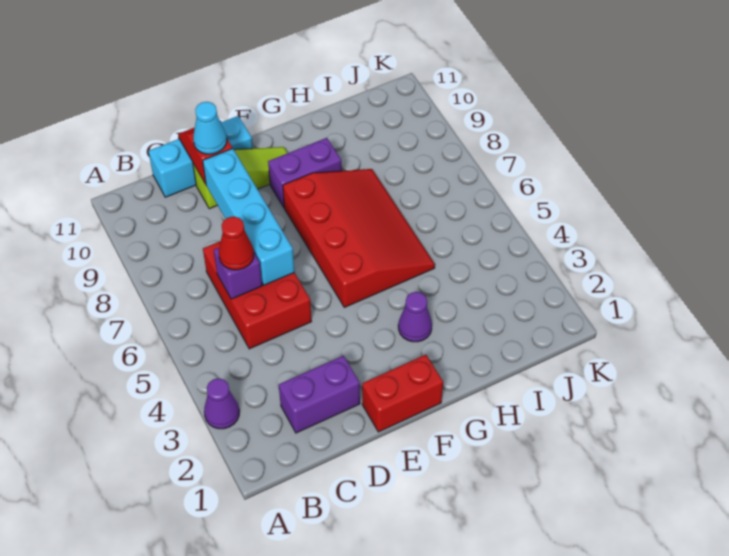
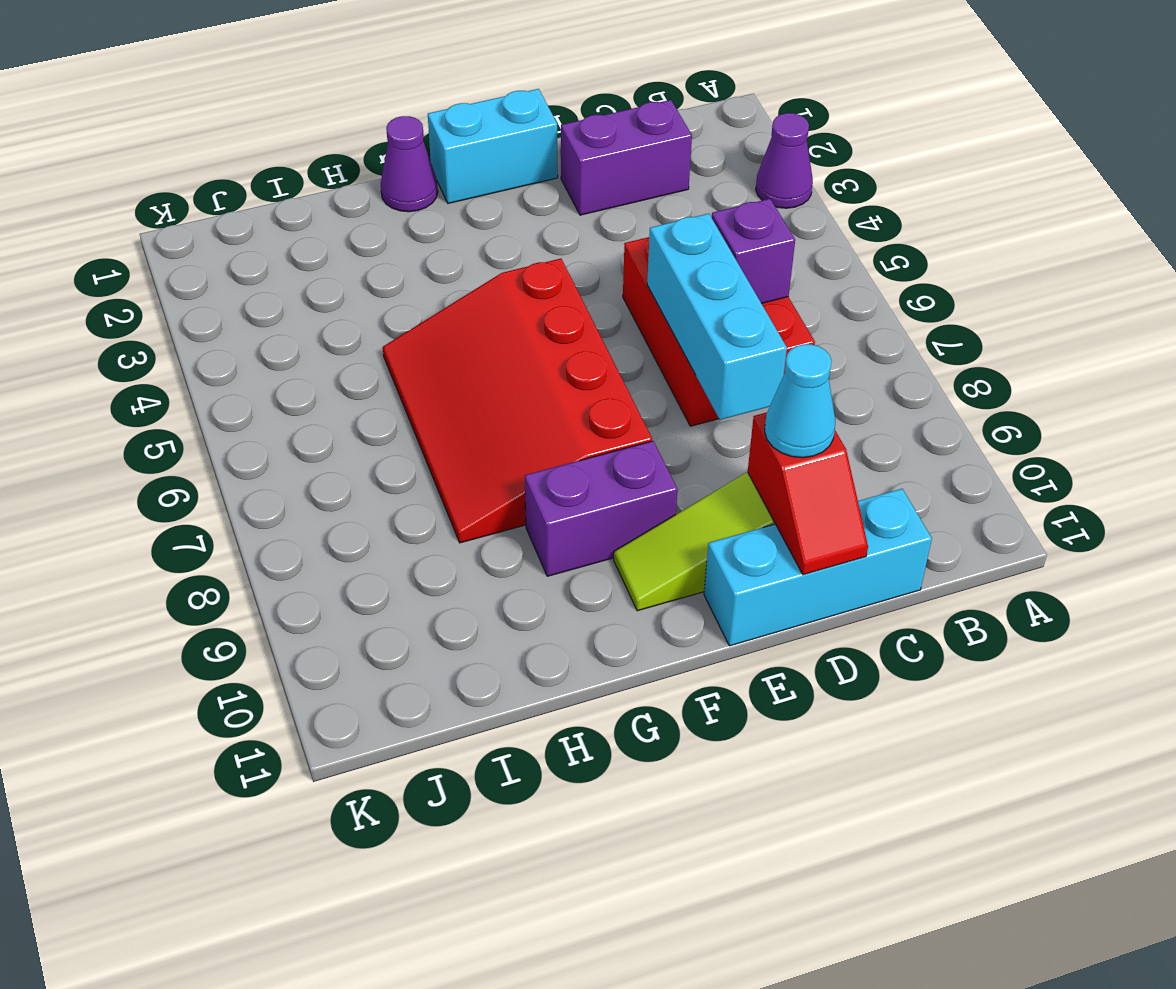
red 1x1 cone [219,217,254,270] -> none
cyan 1x4 brick [203,148,294,285] -> cyan 1x3 brick [647,214,787,420]
red 1x2 brick [362,355,443,432] -> cyan 1x2 brick [428,89,558,203]
purple 1x1 cone [398,292,432,342] -> purple 1x1 cone moved to [381,116,438,212]

